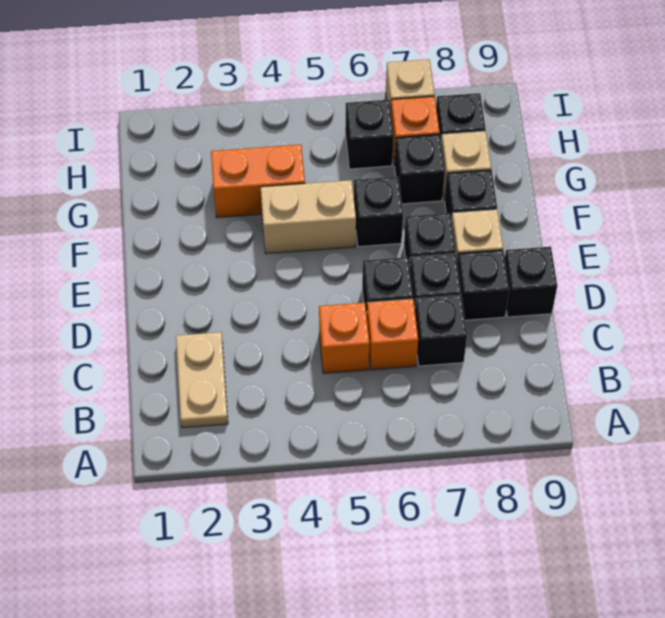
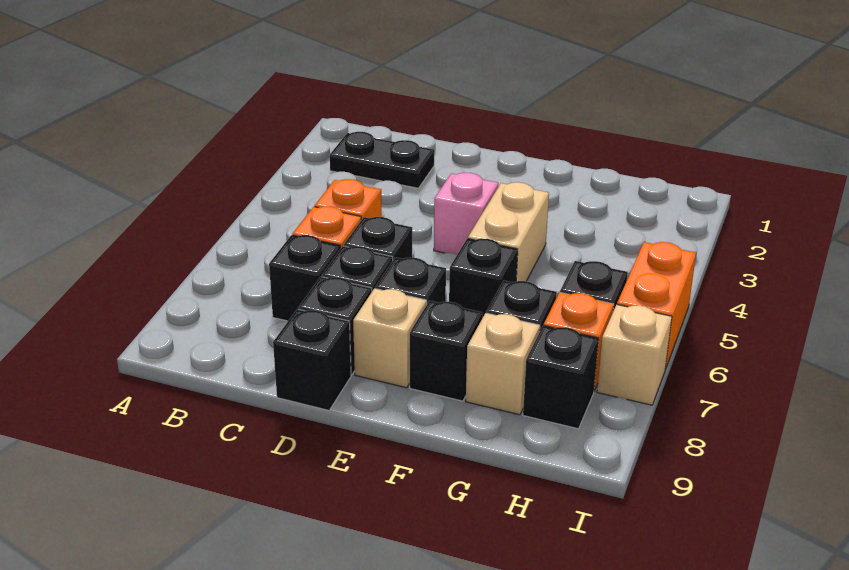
tan 1x2 plate [176,332,228,428] -> black 1x2 plate [330,132,434,188]
none -> pink 1x1 brick [434,173,498,254]
orange 1x2 brick [211,145,305,218] -> orange 1x2 brick moved to [617,242,696,369]

